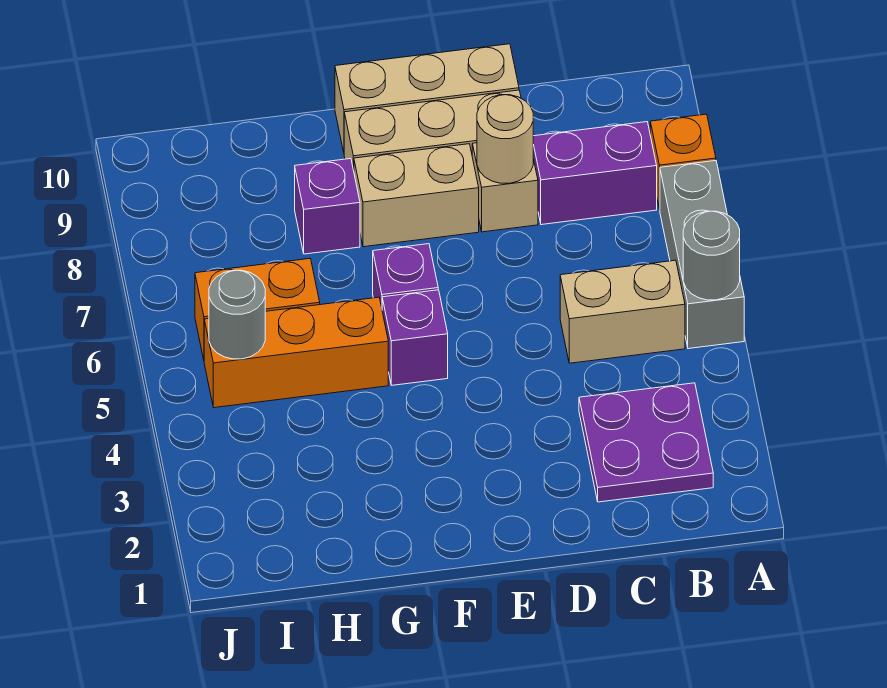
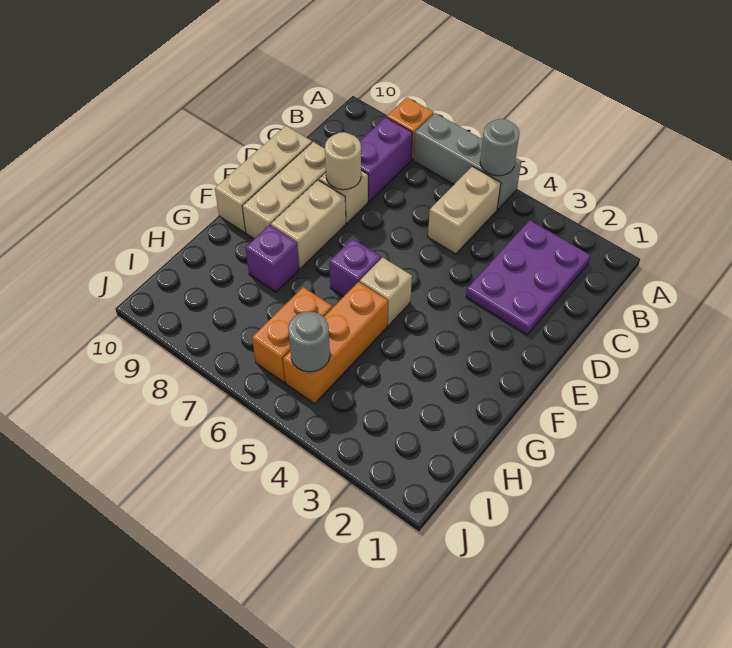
purple 2x2 plate [579,383,713,502] -> purple 2x3 plate [466,220,590,335]
purple 1x1 brick [382,290,448,385] -> tan 1x1 brick [360,257,412,325]

